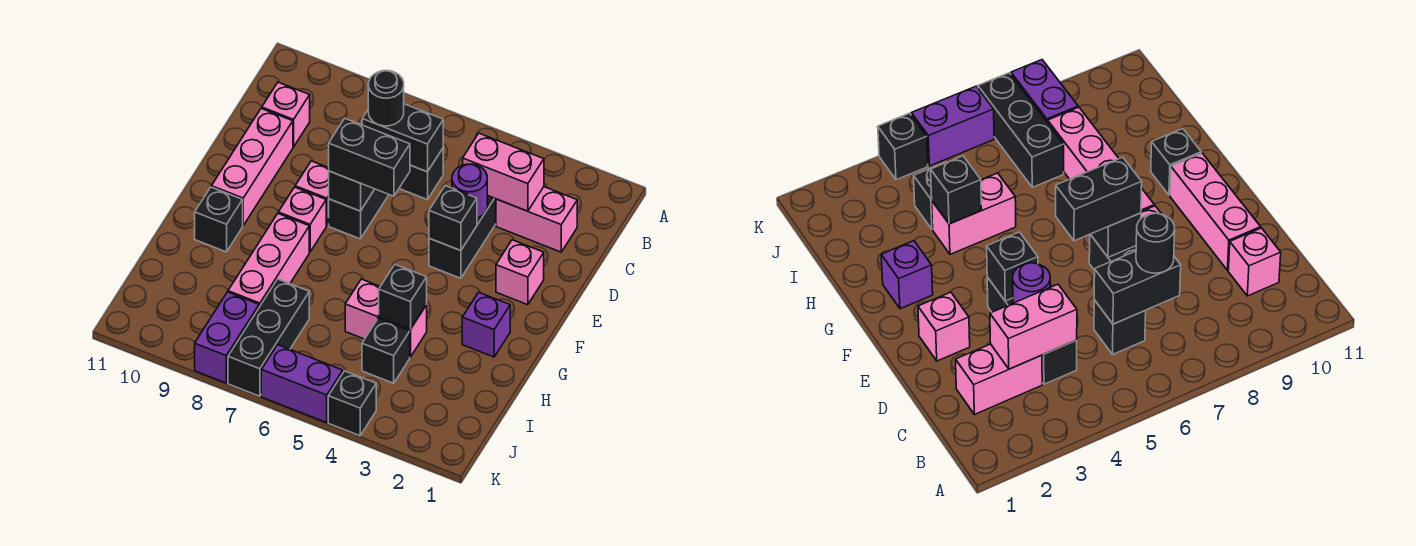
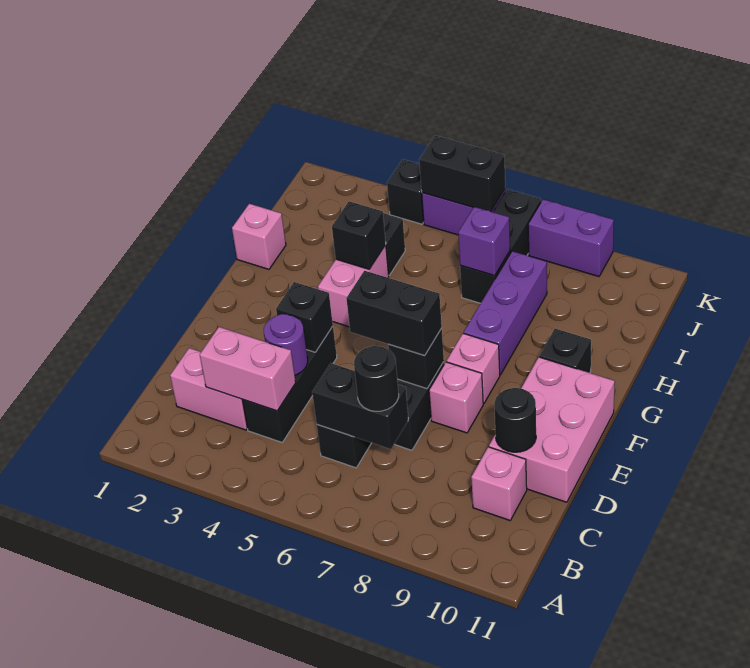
pink 1x3 brick [211,108,293,225] -> pink 2x3 brick [489,357,615,502]
none -> black 1x1 round brick [494,388,536,452]
pink 1x1 brick [496,240,544,305] -> pink 1x1 brick moved to [232,204,286,269]
purple 1x1 brick [462,292,510,357] -> purple 1x1 brick moved to [458,207,510,276]
pink 1x3 brick [228,214,309,307] -> purple 1x3 brick [464,251,547,375]
pink 1x2 brick [345,279,427,357] -> pink 1x2 brick turned to [318,245,389,327]
purple 1x2 brick [195,292,259,383] -> purple 1x2 brick turned to [528,199,614,277]
none -> black 1x2 brick [419,136,505,211]

